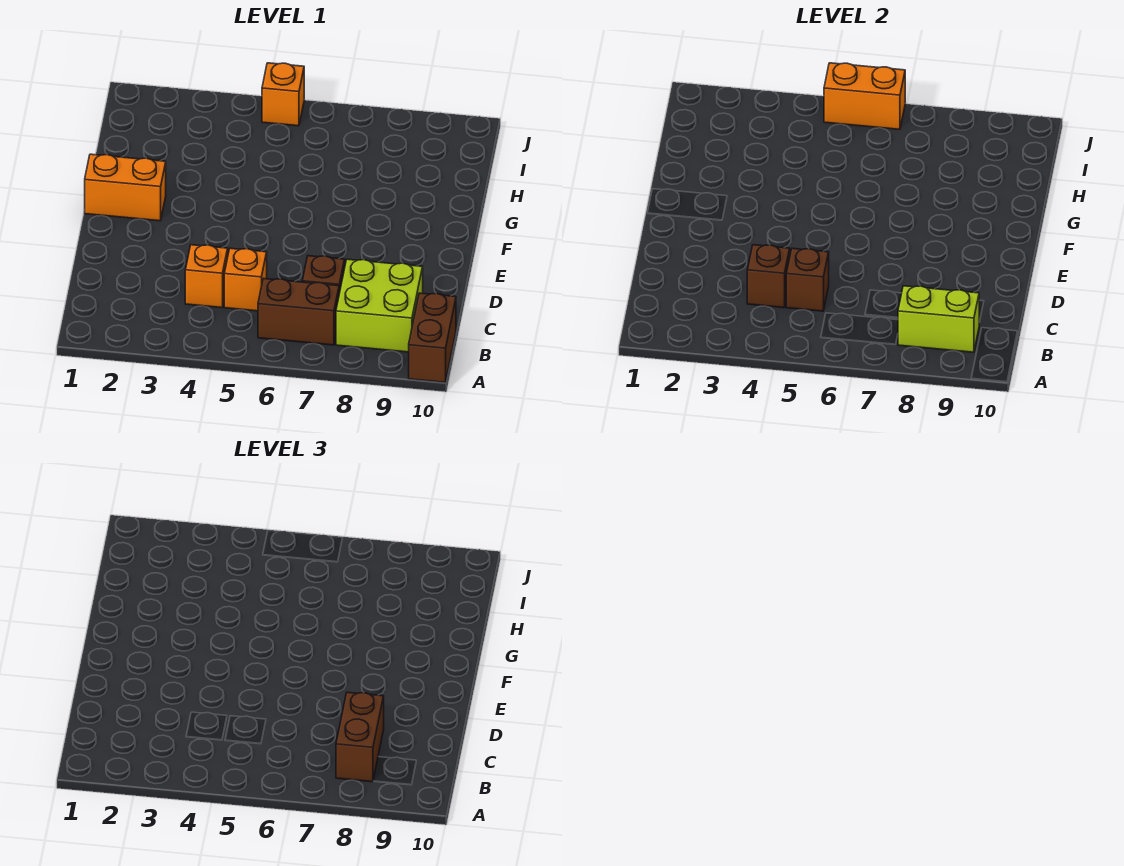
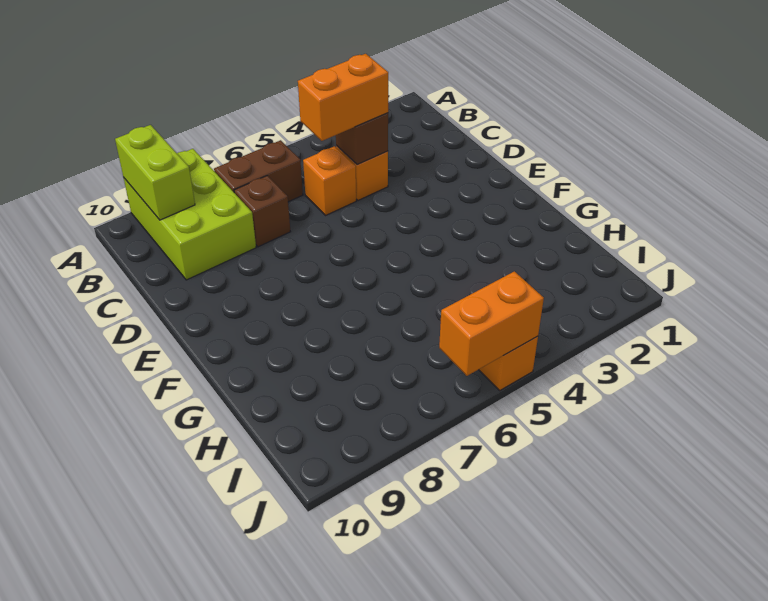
brown 1x2 brick [409,293,456,382] -> none
lime 2x2 brick [336,259,423,352] -> lime 2x3 brick [124,149,256,280]
lime 1x2 brick [898,286,979,352] -> lime 1x2 brick turned to [115,125,195,220]
brown 1x2 brick [336,692,384,782] -> none
brown 1x1 brick [786,248,829,311] -> none
orange 1x2 brick [85,154,166,221] -> orange 1x2 brick moved to [298,54,388,141]

